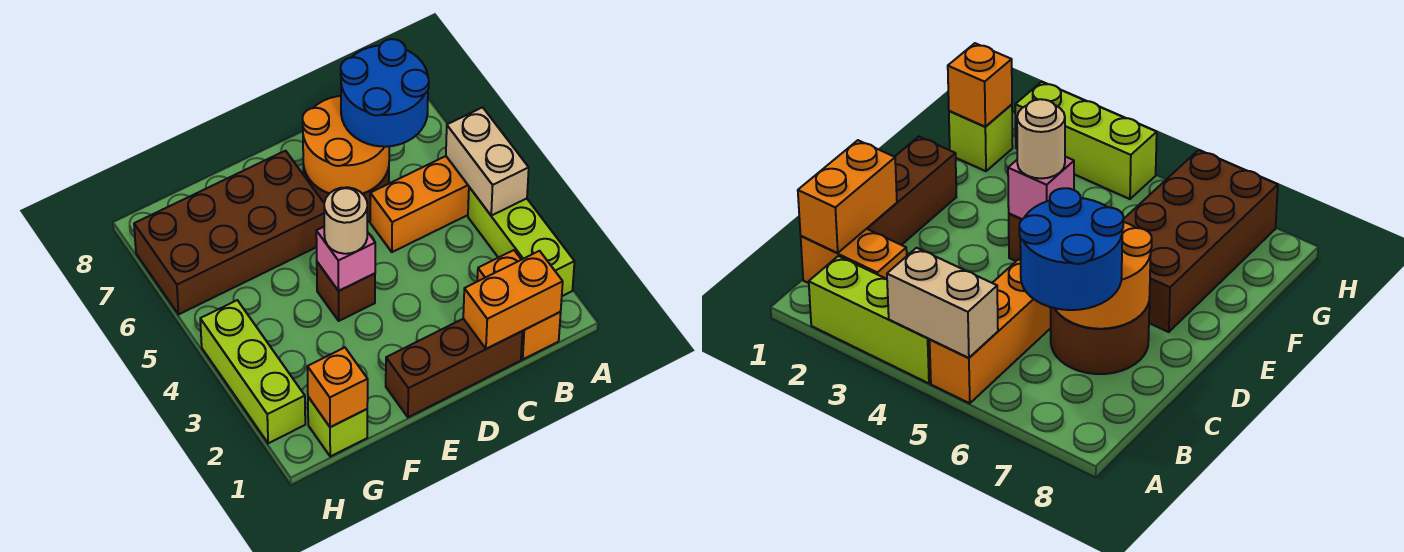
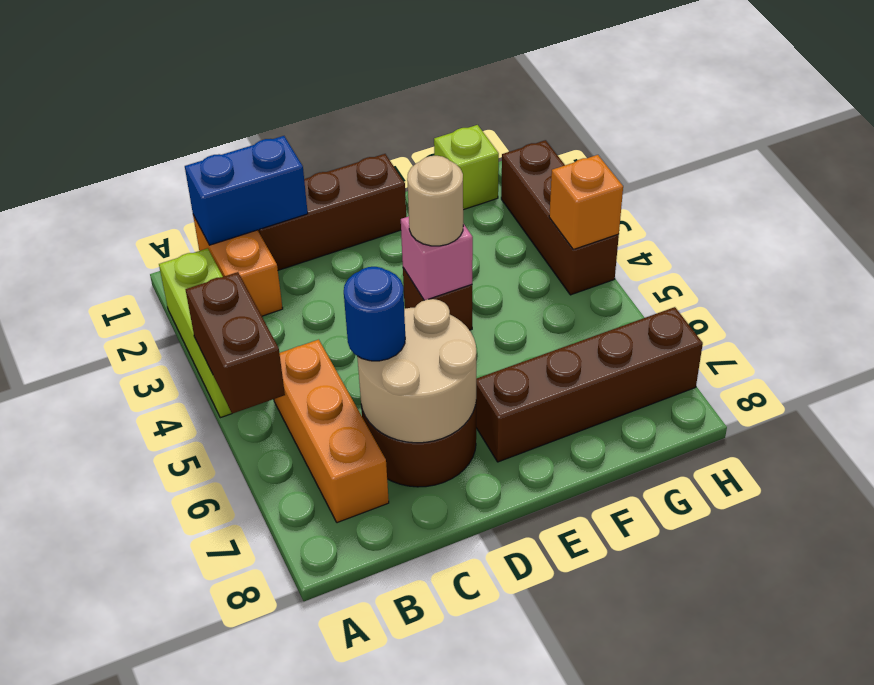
tan 1x2 brick [446,107,529,216] -> brown 1x2 brick [185,272,285,414]
orange 1x3 brick [370,156,469,252] -> orange 1x3 brick turned to [274,340,389,523]
orange 1x2 brick [463,251,563,349] -> blue 1x2 brick [185,136,308,245]
blue 2x2 round brick [341,39,429,147] -> blue 1x1 round brick [344,267,405,361]
orange 2x2 round brick [303,96,389,194] -> tan 2x2 round brick [357,299,476,443]
brown 2x4 brick [134,151,324,314] -> brown 1x4 brick [476,307,703,462]
orange 1x1 brick [307,348,368,427] -> orange 1x1 brick moved to [549,155,623,249]
lime 1x3 brick [200,300,305,443] -> brown 1x3 brick [501,140,619,295]

